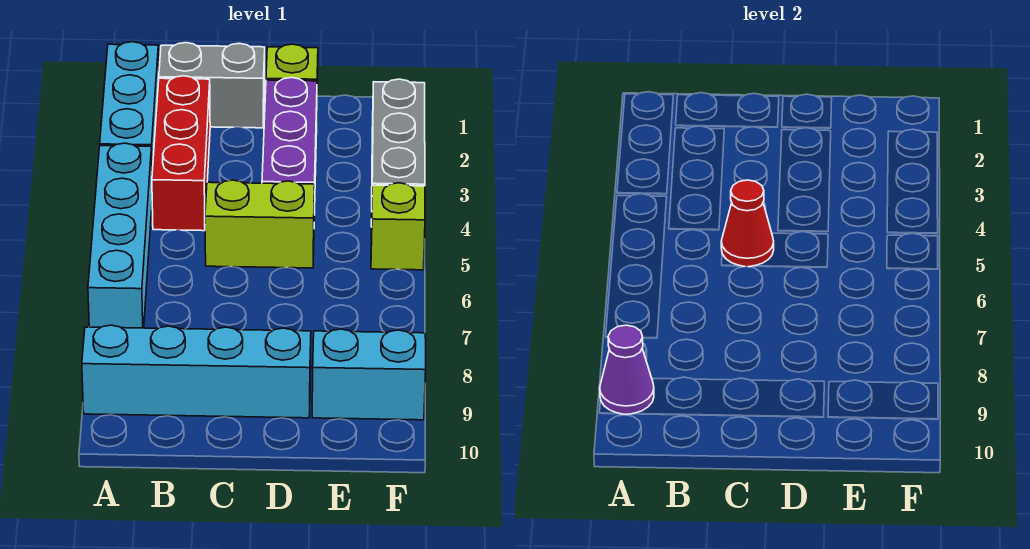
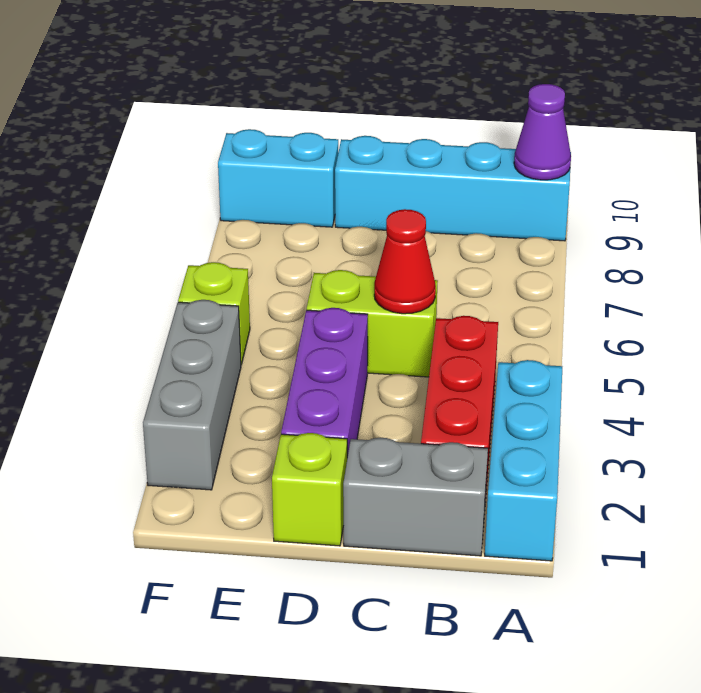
cyan 1x4 brick [88,143,152,328] -> none

